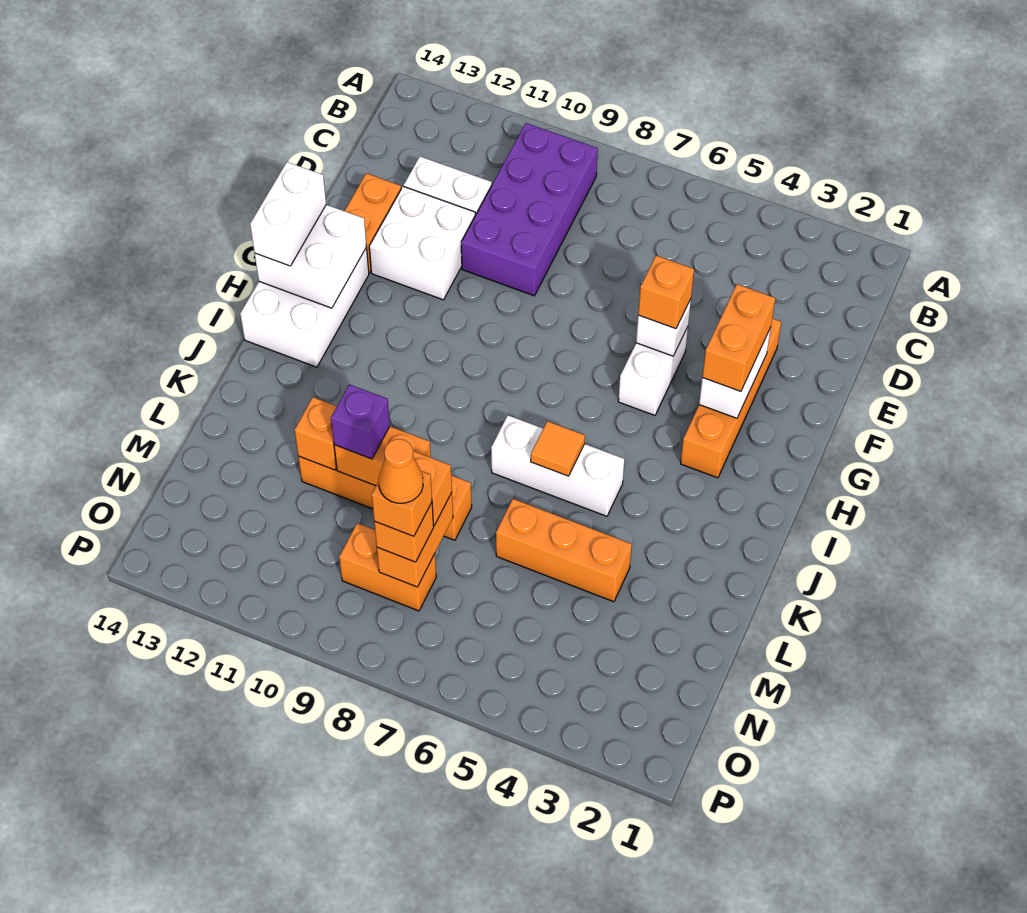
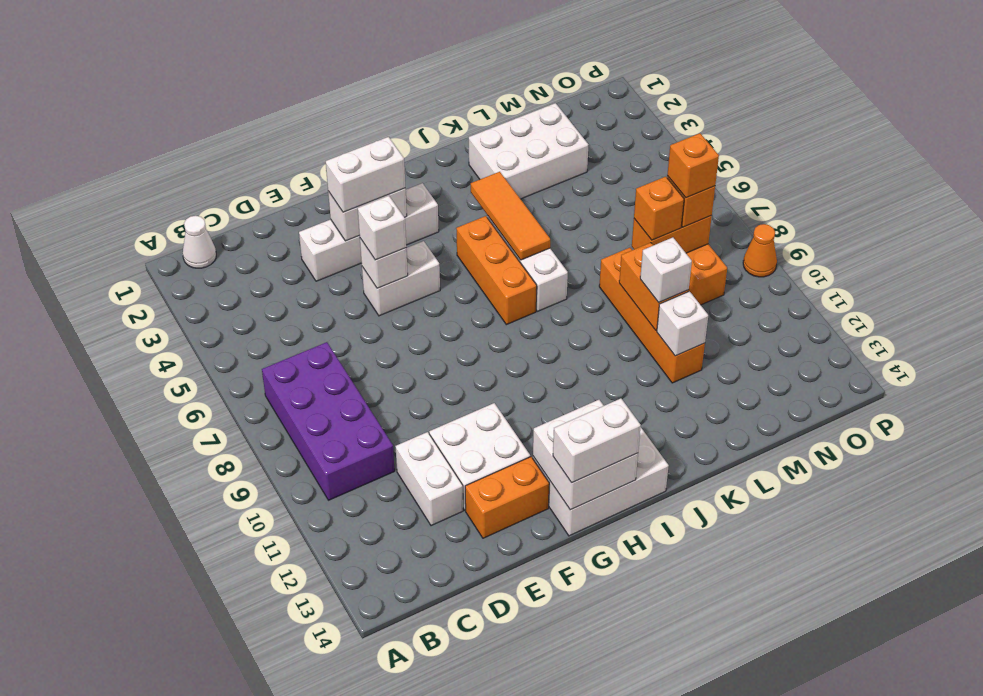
none -> white 1x1 cone [183,216,216,268]
purple 2x4 brick [461,123,598,296] -> purple 2x4 brick turned to [262,342,395,500]
orange 1x4 brick [681,318,781,478] -> white 1x4 brick [299,183,439,281]
orange 1x2 brick [702,284,775,392] -> white 1x2 brick [326,137,405,212]
orange 1x1 brick [638,255,694,329] -> white 1x1 brick [358,196,406,260]
orange 1x1 tile [531,421,585,476] -> orange 1x3 tile [471,172,550,260]
none -> white 2x3 brick [469,103,589,199]
orange 1x3 brick [496,499,632,602] -> orange 1x3 brick moved to [456,216,537,325]
purple 1x1 brick [331,384,390,459] -> white 1x1 brick [640,237,692,303]
orange 1x1 brick [295,397,337,470] -> white 1x1 brick [657,291,708,356]
orange 1x1 cone [379,439,423,503] -> orange 1x1 cone moved to [743,224,777,277]

